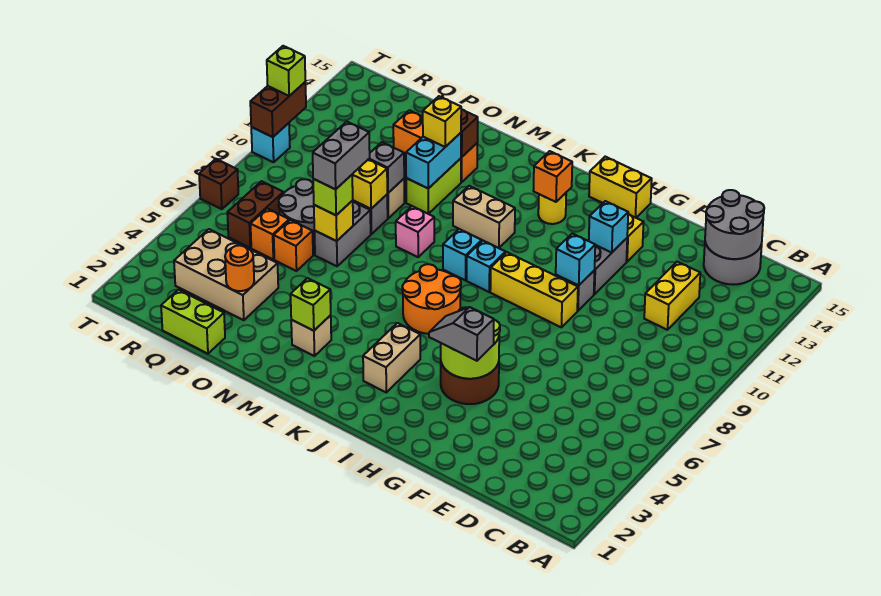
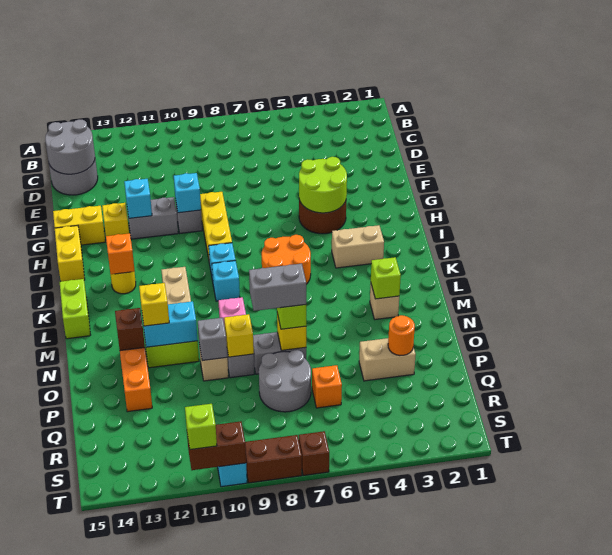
yellow 1x2 brick [644,262,700,330] -> yellow 1x2 brick moved to [53,206,105,245]
grey 1x2 slope [429,307,494,361] -> none
lime 1x2 brick [161,290,225,354] -> lime 1x2 brick moved to [60,279,90,339]
tan 2x3 brick [174,229,278,320] -> tan 1x2 brick [359,338,416,381]
orange 1x1 brick [274,220,313,271] -> none
brown 1x2 brick [227,181,283,248] -> brown 1x2 brick moved to [245,435,302,483]

